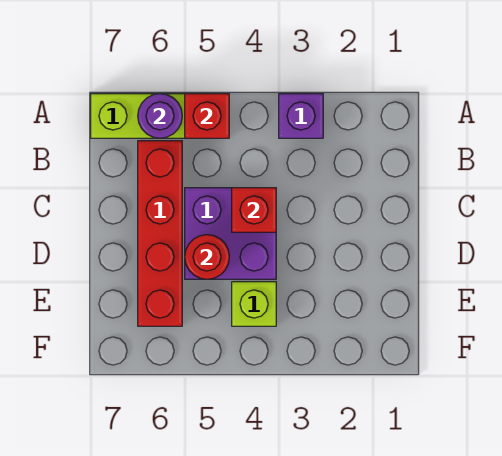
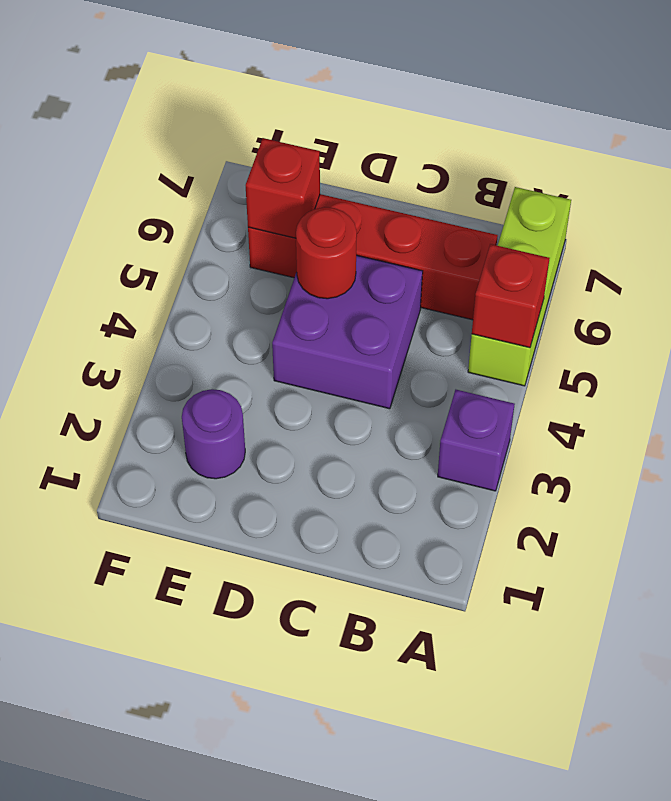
purple 1x1 round brick [138,94,182,138] -> purple 1x1 round brick moved to [182,389,245,479]
red 1x1 brick [232,188,276,232] -> red 1x1 brick moved to [246,138,320,238]
lime 1x1 brick [232,282,276,326] -> none

